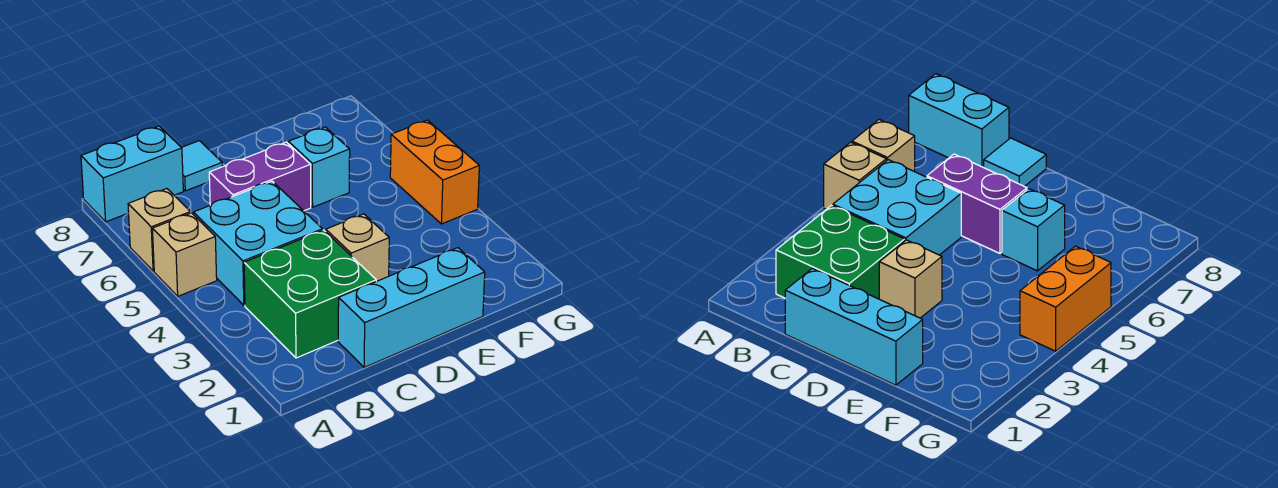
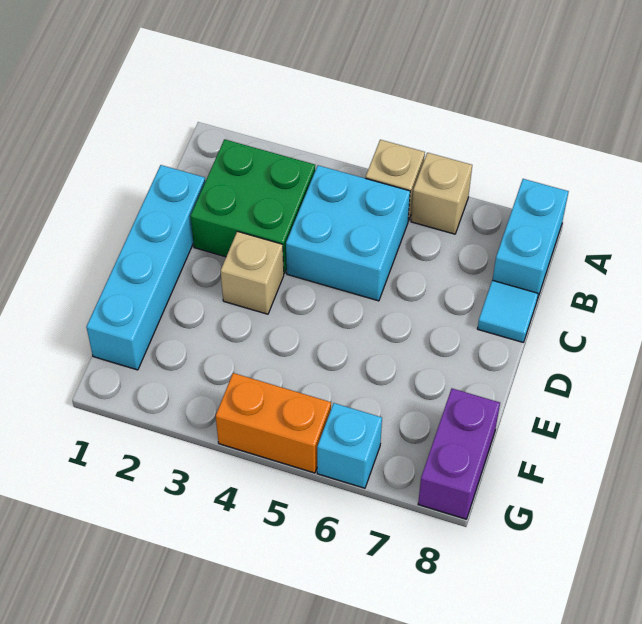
cyan 1x3 brick [338,248,485,367] -> cyan 1x4 brick [86,165,205,370]
purple 1x2 brick [209,142,311,211] -> purple 1x2 brick moved to [418,388,500,519]
cyan 1x1 brick [288,127,350,207] -> cyan 1x1 brick moved to [317,403,382,488]

